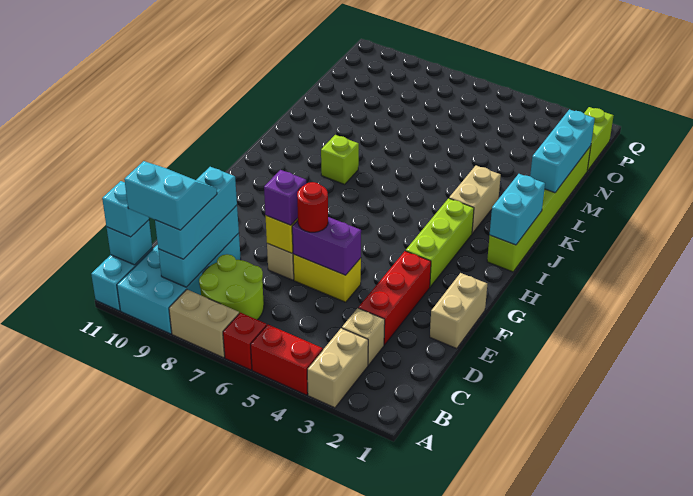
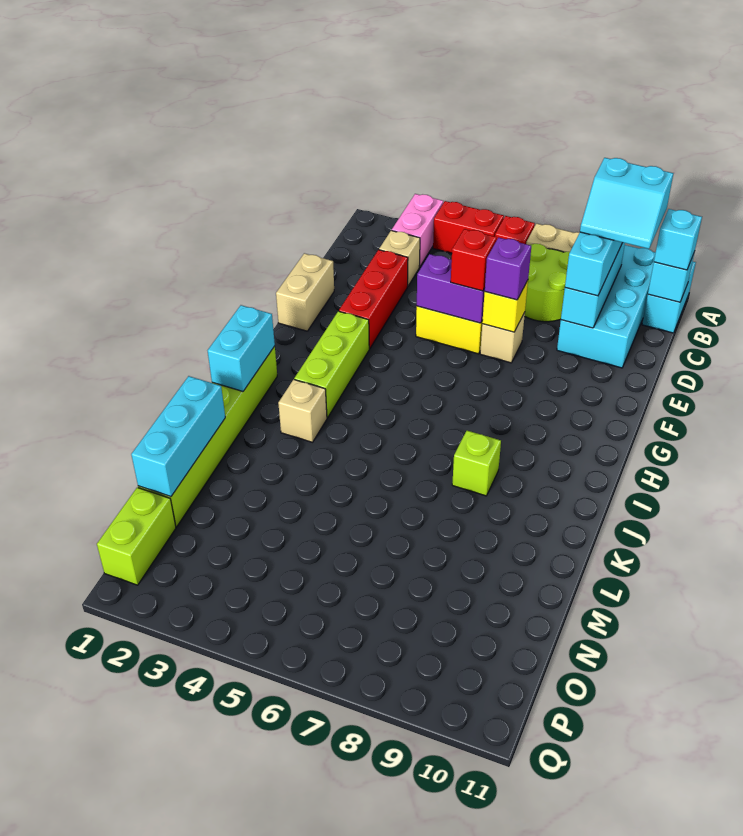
tan 1x2 brick [307,328,368,408] -> pink 1x2 brick [392,194,443,267]
red 1x1 round brick [297,182,328,232] -> red 1x1 brick [451,229,497,291]
tan 1x2 brick [449,166,501,233] -> tan 1x1 brick [278,380,327,442]

